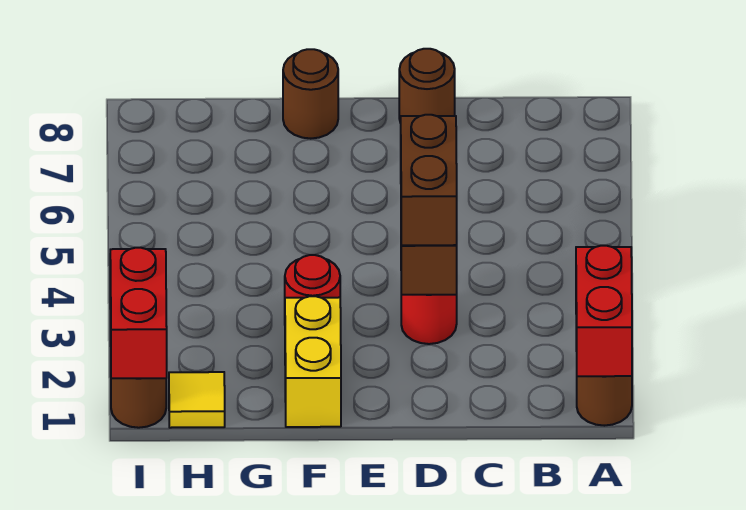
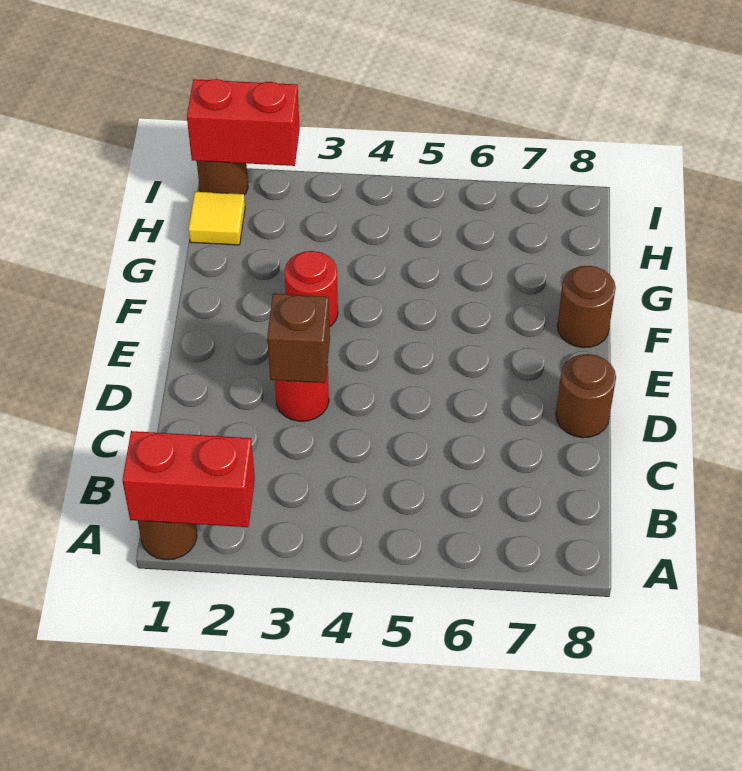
brown 1x2 brick [401,115,457,245] -> none
yellow 1x2 brick [285,296,341,427] -> none

